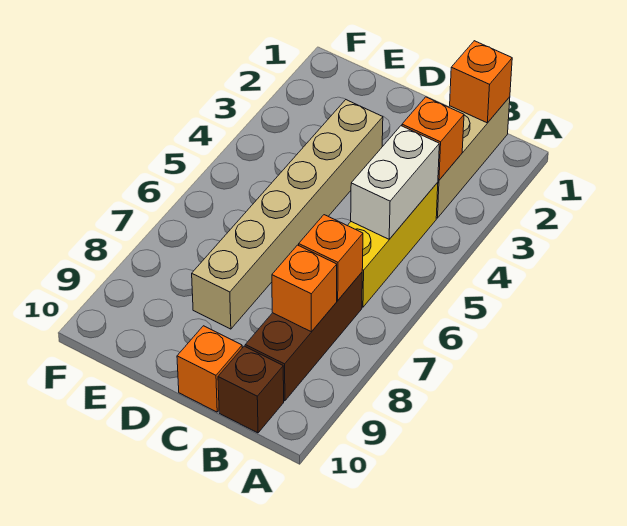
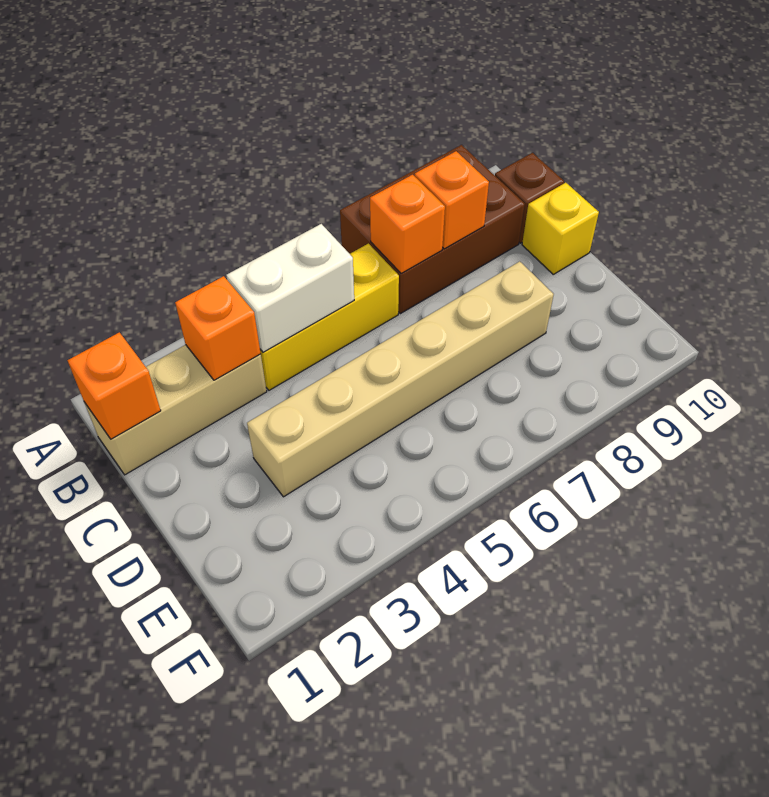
brown 1x3 brick [245,273,362,401] -> brown 2x3 brick [340,145,525,314]
orange 1x1 brick [177,326,242,412] -> yellow 1x1 brick [522,183,599,274]

